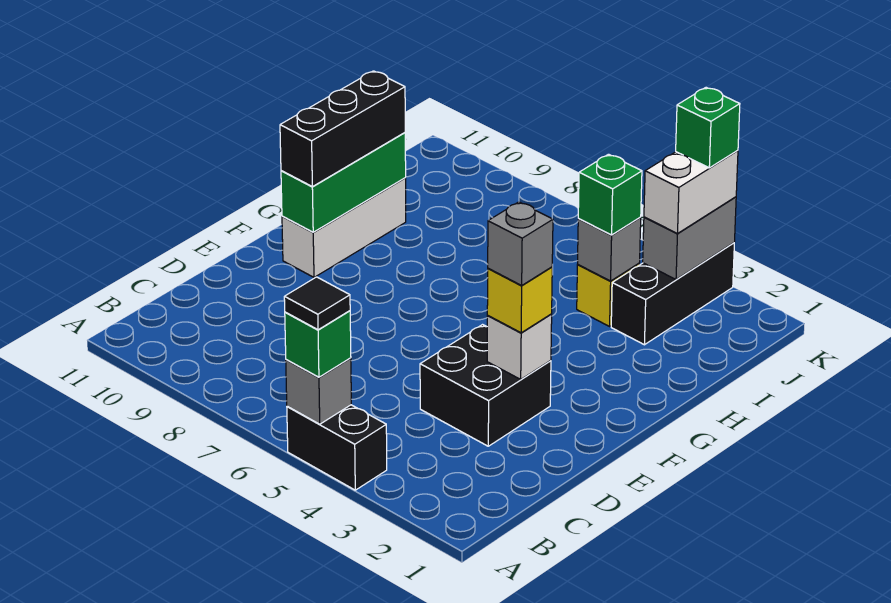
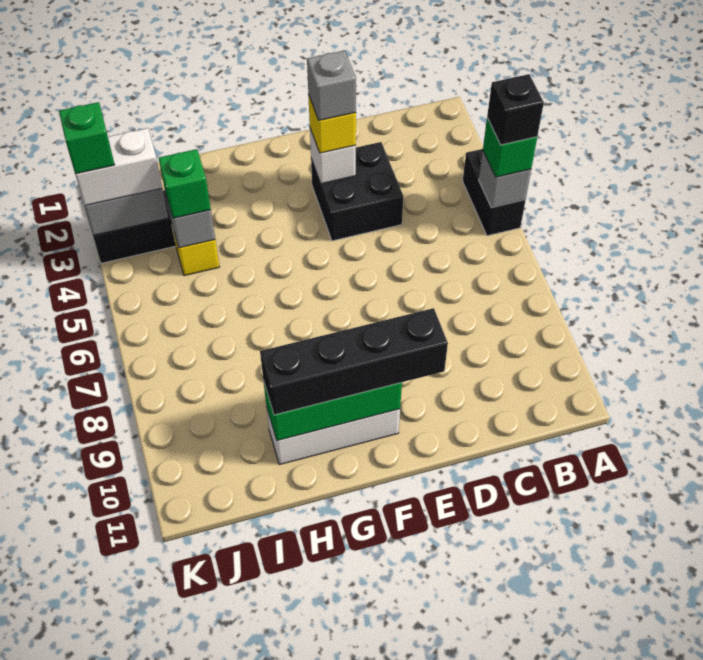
black 1x1 tile [284,277,350,330] -> black 1x1 brick [487,74,544,145]
black 1x3 brick [280,71,405,187] -> black 1x4 brick [260,308,448,415]

